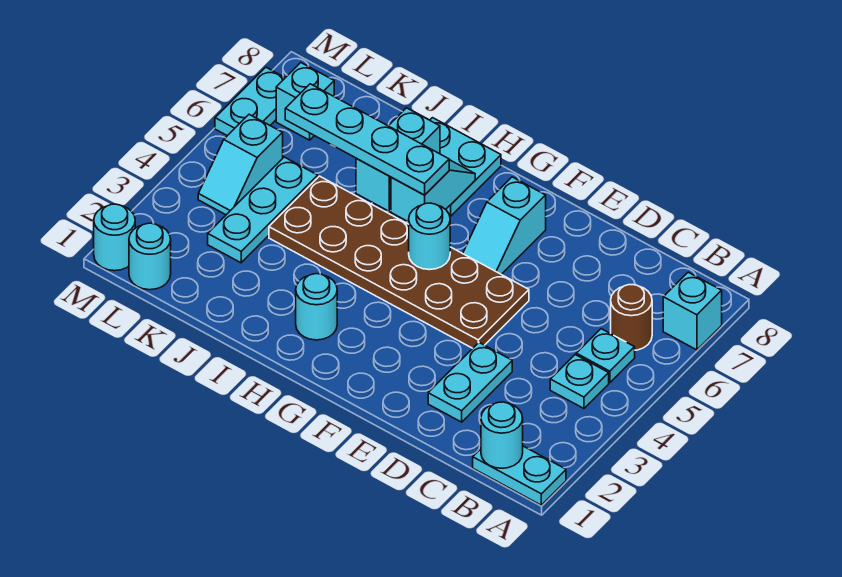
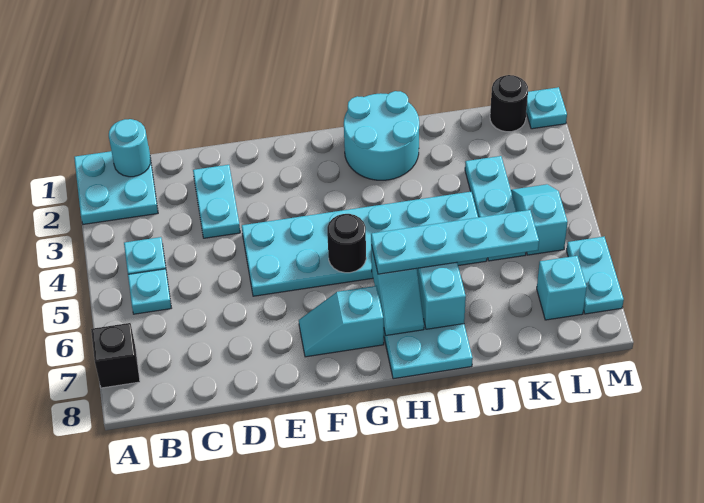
cyan 1x2 plate [473,446,566,505] -> cyan 2x2 plate [74,146,158,224]
cyan 1x1 brick [663,272,722,350] -> black 1x1 brick [91,323,140,388]
brown 1x1 round brick [611,285,652,350] -> none
brown 2x6 plate [269,176,529,348] -> cyan 2x6 plate [242,192,487,296]
cyan 1x2 slope [463,177,546,274] -> cyan 1x2 slope turned to [299,286,384,357]
cyan 1x1 round brick [409,203,450,270] -> black 1x1 round brick [327,214,366,273]
cyan 1x1 round brick [296,274,337,340] -> cyan 2x2 round brick [344,91,419,180]
cyan 1x1 round brick [129,223,171,290] -> black 1x1 round brick [490,75,528,132]
cyan 1x1 round brick [94,204,135,271] -> cyan 1x1 plate [526,87,567,129]

